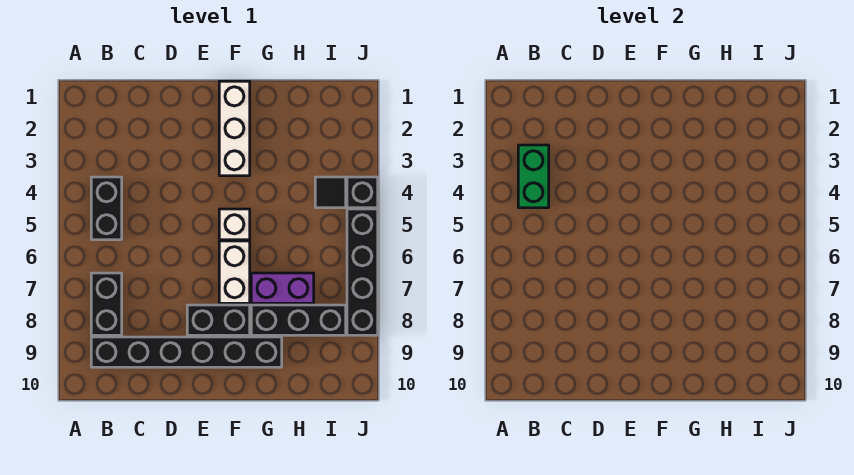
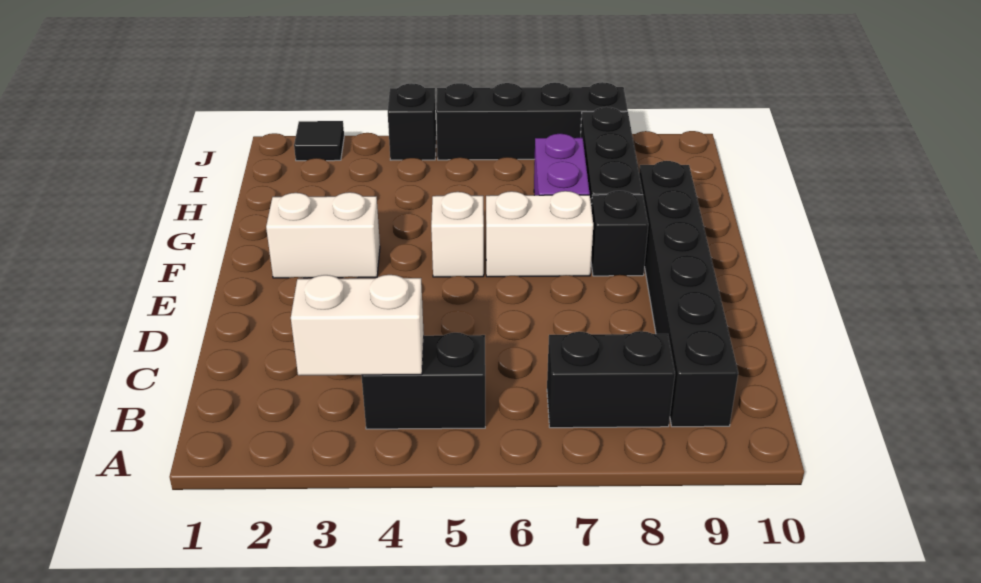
green 1x2 brick [518,145,549,208] -> white 1x2 brick [291,275,424,375]
black 1x2 brick [187,305,250,335] -> black 1x1 brick [591,191,648,276]
white 1x3 brick [219,81,250,176] -> white 1x2 brick [266,192,380,278]
black 1x1 tile [315,177,346,208] -> black 1x1 tile moved to [294,121,344,161]

